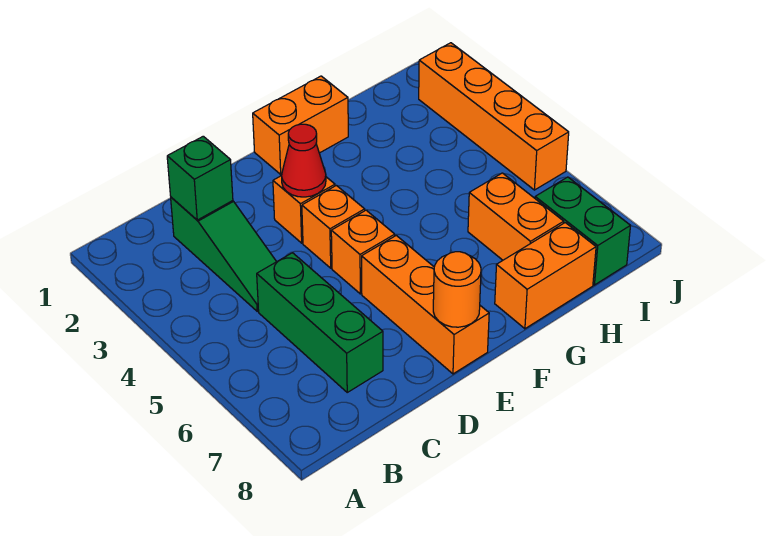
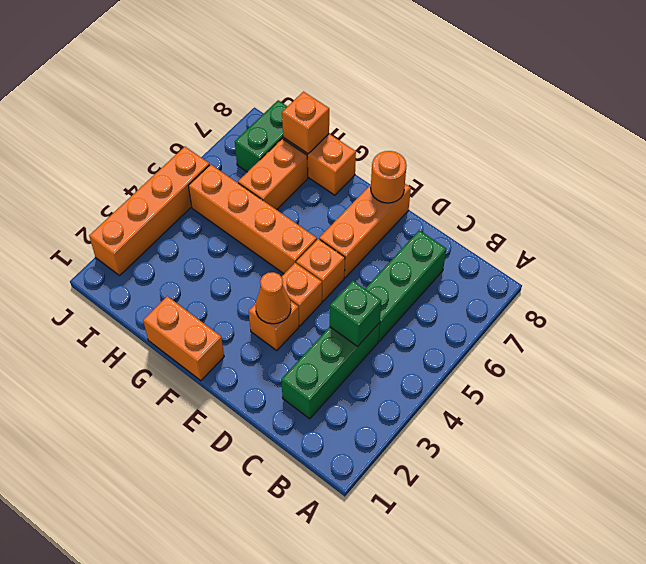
green 1x3 slope [171,197,276,311] -> green 1x3 brick [281,323,380,419]
green 1x1 brick [167,136,233,220] -> green 1x1 brick moved to [330,281,381,346]
red 1x1 cone [282,124,326,197] -> orange 1x1 cone [255,272,291,324]
none -> orange 1x4 brick [189,164,317,274]
none -> orange 1x1 brick [282,92,329,154]

